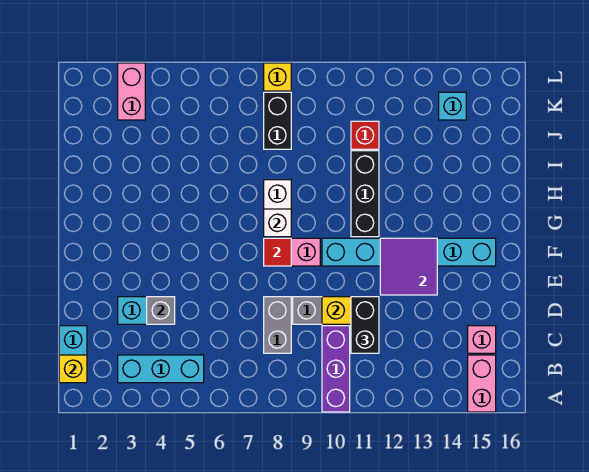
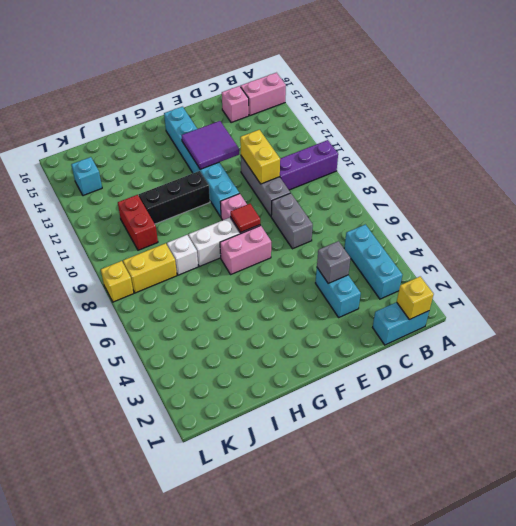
grey 1x2 brick [264,297,291,353] -> grey 1x2 brick turned to [271,193,313,249]
black 1x2 brick [351,297,379,353] -> none
white 1x1 brick [264,209,291,237] -> white 1x1 brick moved to [167,235,198,275]
black 1x2 brick [264,92,291,149] -> yellow 1x2 brick [123,243,177,293]
red 1x1 brick [351,121,379,149] -> red 1x2 brick [118,195,158,250]
pink 1x2 brick [118,63,145,120] -> pink 1x2 brick moved to [220,226,271,274]

